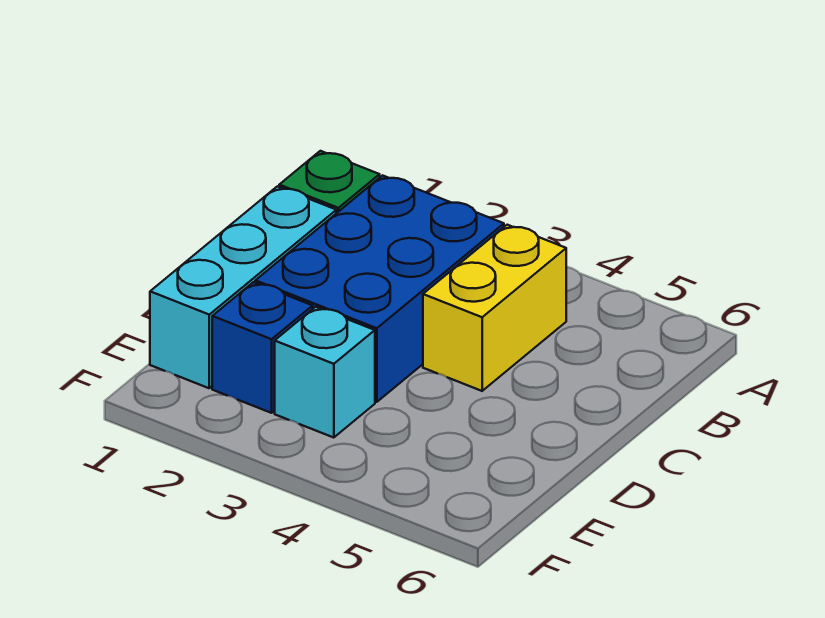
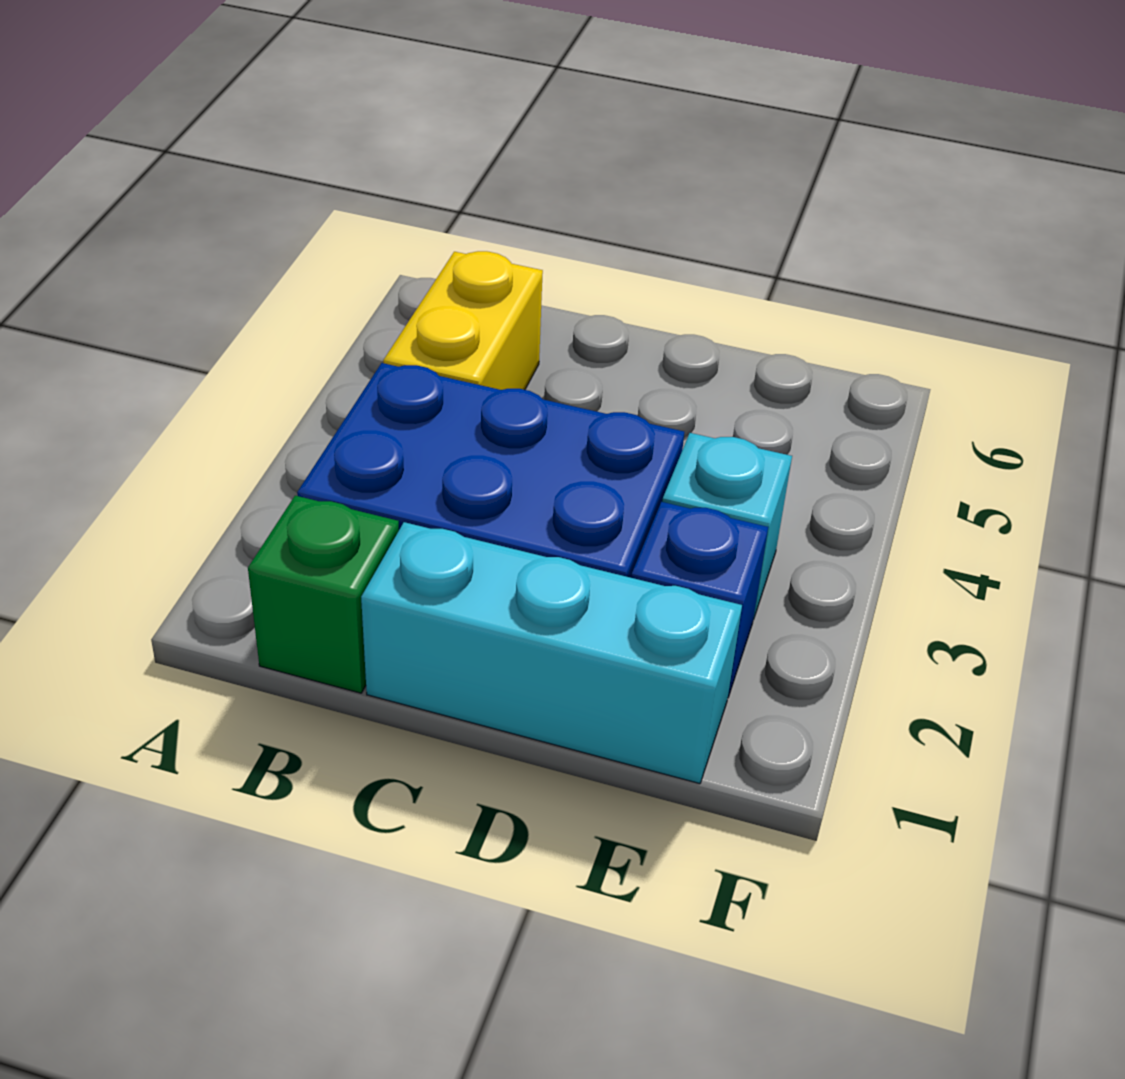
yellow 1x2 brick [423,225,566,391] -> yellow 1x2 brick turned to [383,251,543,390]

